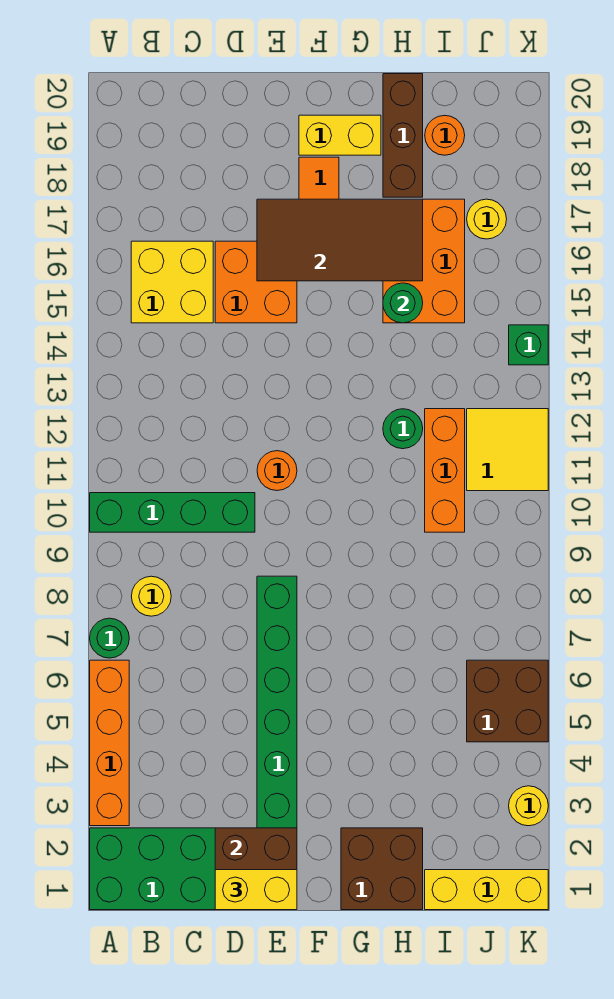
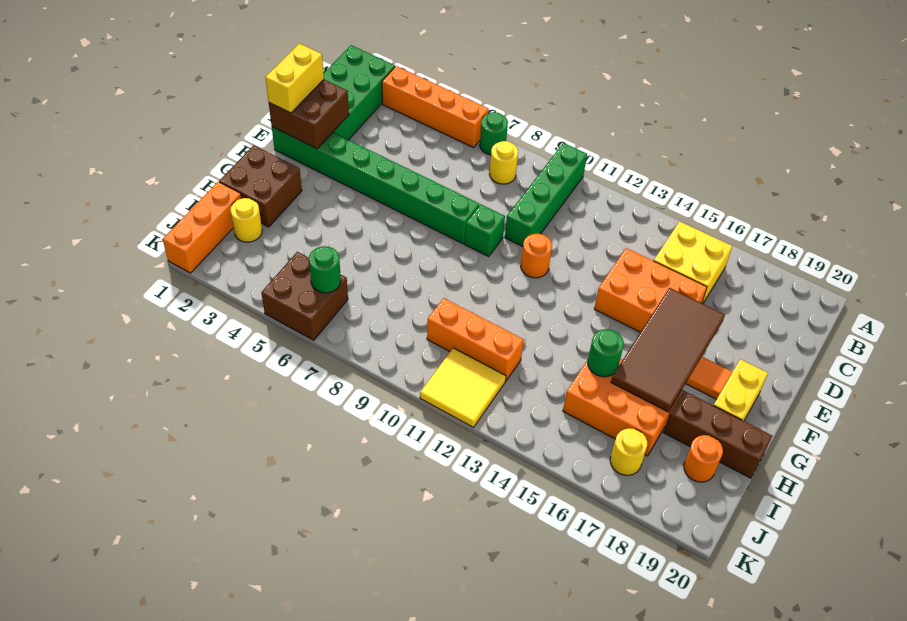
orange 2x2 brick [215,241,297,323] -> orange 2x3 brick [594,248,707,332]
green 1x1 round brick [383,409,423,449] -> green 1x1 round brick moved to [309,246,341,293]
yellow 1x3 brick [425,870,548,910] -> orange 1x3 brick [163,182,241,273]
yellow 1x1 round brick [509,786,548,826] -> yellow 1x1 round brick moved to [230,198,262,242]
green 1x1 brick [509,325,548,365] -> green 1x1 brick moved to [465,205,505,256]

